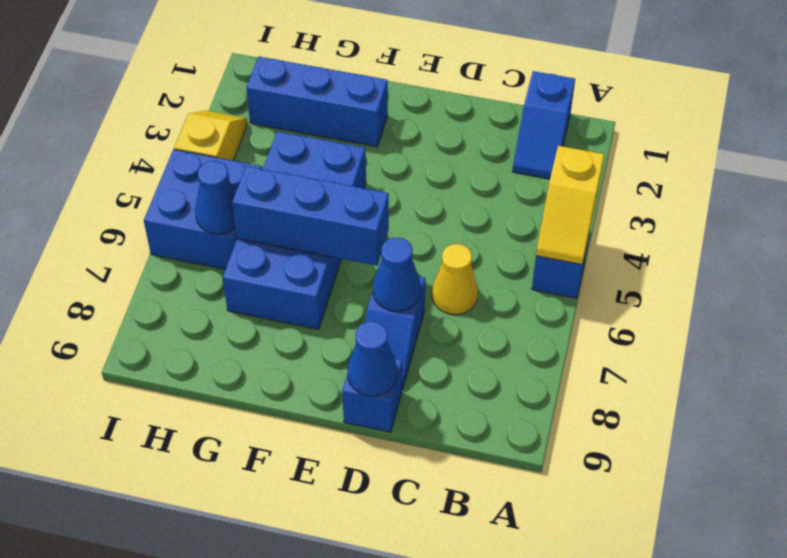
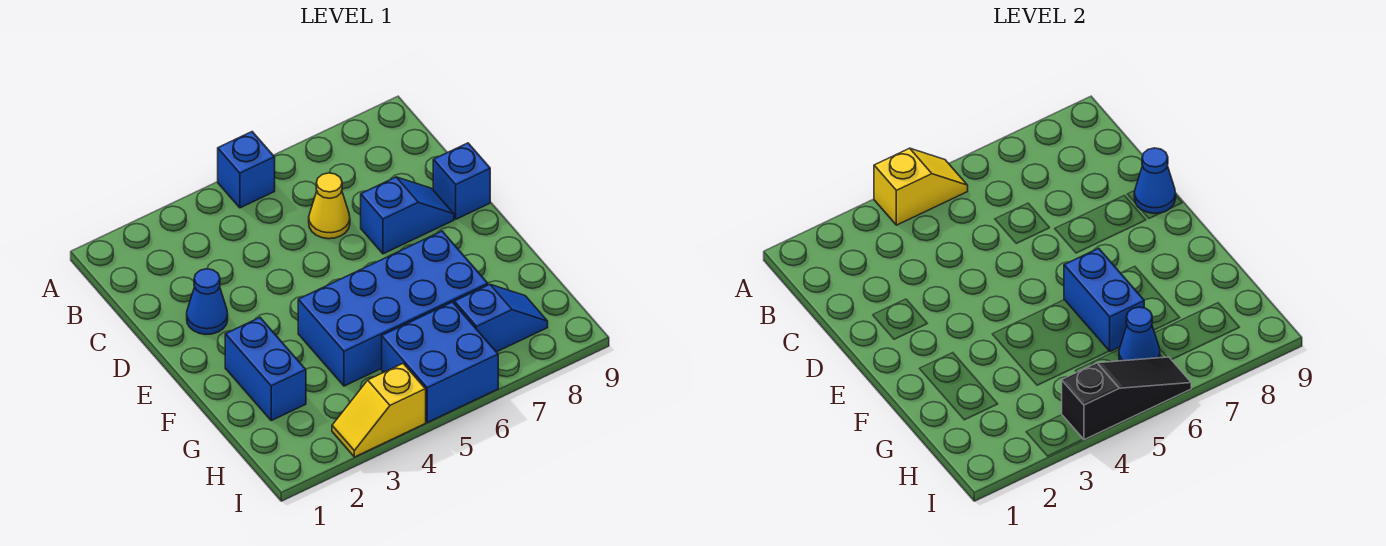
blue 1x2 slope [512,71,575,179] -> blue 1x2 slope moved to [454,284,548,352]
blue 1x1 cone [373,238,421,311] -> blue 1x1 cone moved to [187,269,228,334]
blue 1x3 brick [232,166,389,266] -> blue 1x2 brick [1064,248,1144,351]
blue 1x3 brick [246,57,388,147] -> blue 1x2 brick [225,318,306,421]
none -> black 1x3 slope [1062,357,1191,440]

